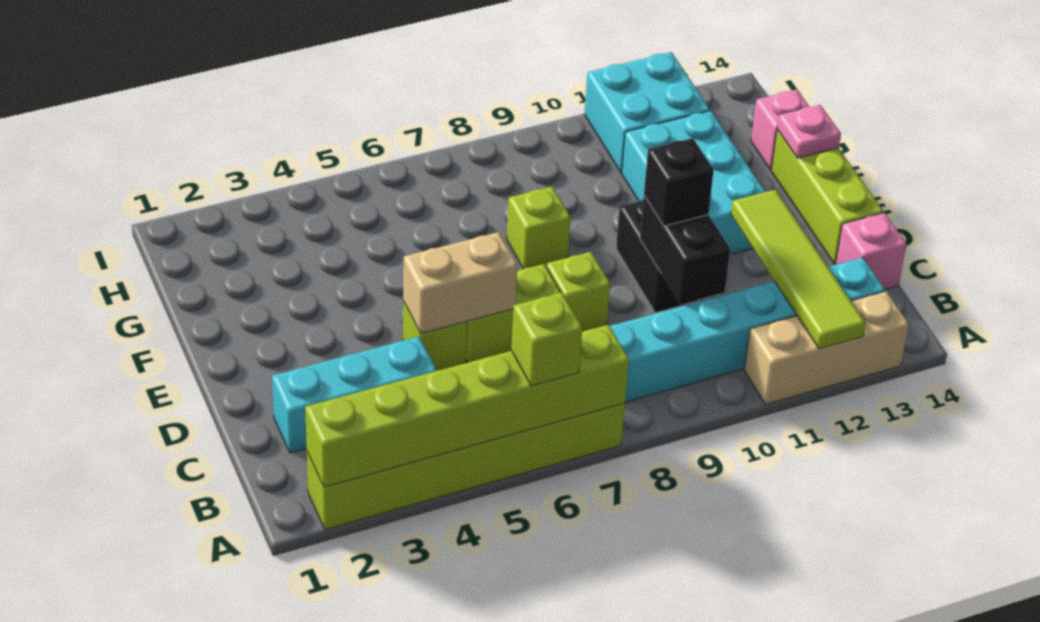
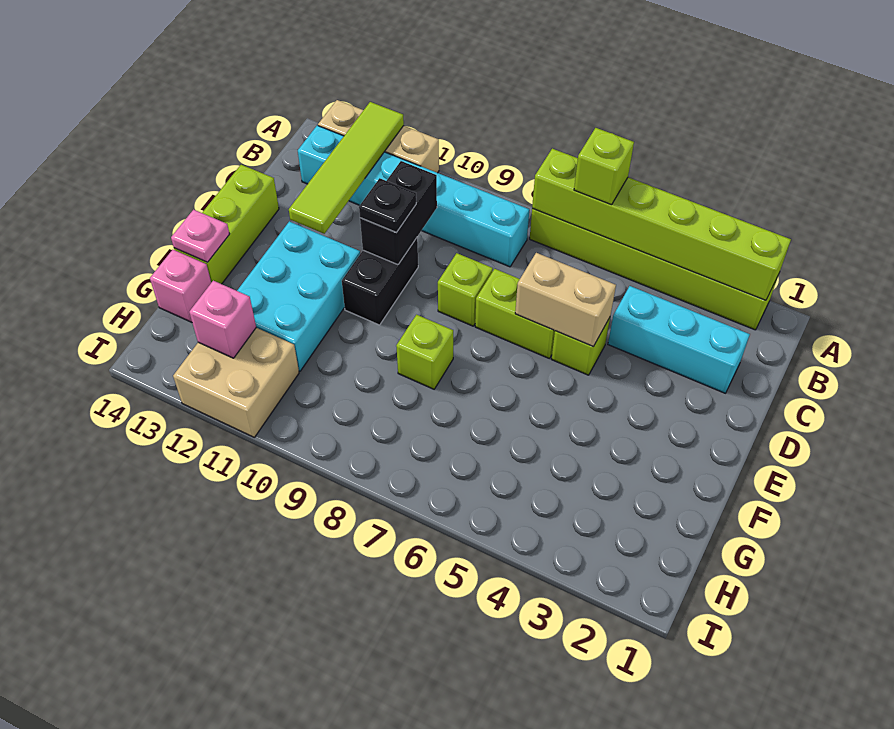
pink 1x1 brick [836,213,907,289] -> pink 1x1 brick moved to [189,281,256,358]
black 1x1 brick [644,138,714,226] -> black 1x1 plate [359,178,416,232]
cyan 2x2 brick [584,52,710,173] -> tan 2x2 brick [173,328,299,437]

